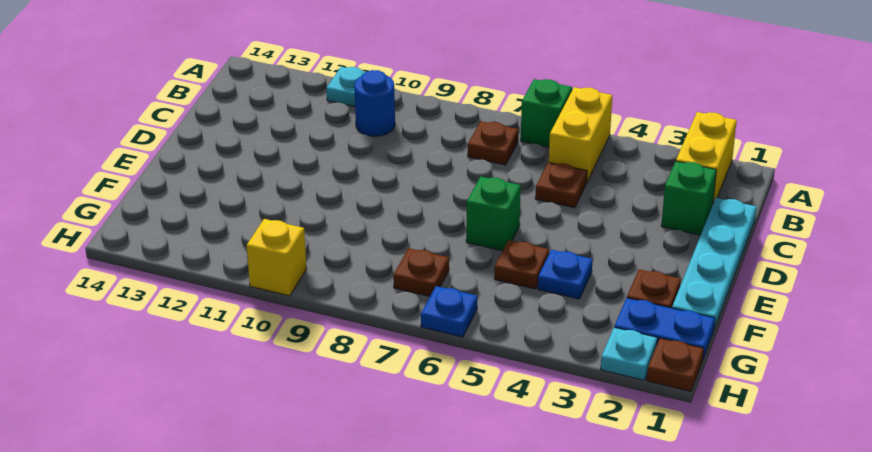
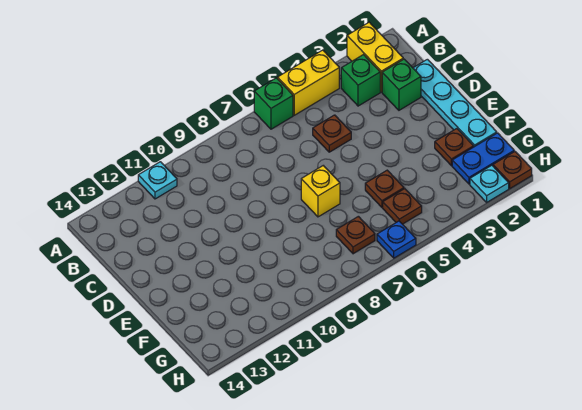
yellow 1x2 brick [549,87,612,181] -> yellow 1x2 brick turned to [278,50,339,115]
brown 1x1 plate [468,121,518,165] -> brown 1x1 plate moved to [383,189,422,224]
blue 1x1 round brick [354,70,395,136] -> none
green 1x1 brick [466,177,521,251] -> green 1x1 brick moved to [341,55,380,106]
blue 1x1 plate [538,250,593,299] -> none
yellow 1x1 brick [247,219,306,296] -> yellow 1x1 brick moved to [301,166,340,217]

